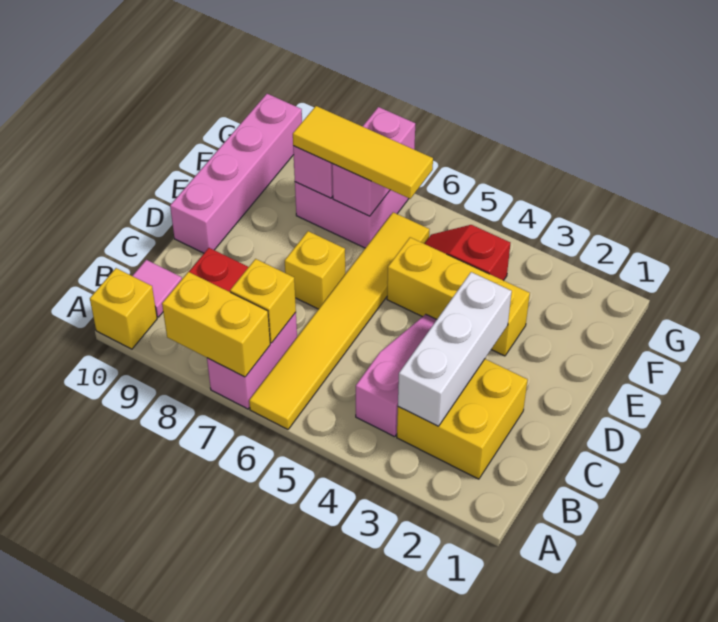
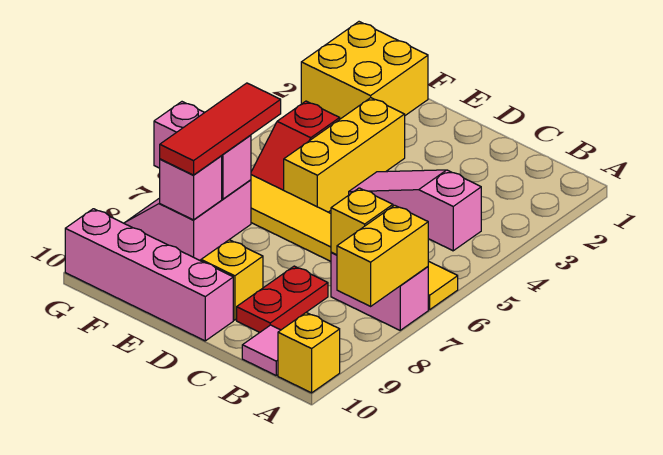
yellow 2x2 brick [397,359,528,479] -> yellow 2x2 brick moved to [301,22,428,119]
white 1x3 brick [398,272,512,426] -> none
yellow 1x1 brick [285,231,345,309] -> yellow 1x1 brick moved to [201,240,263,320]
yellow 1x3 tile [293,106,433,199] -> red 1x3 tile [160,83,281,175]

